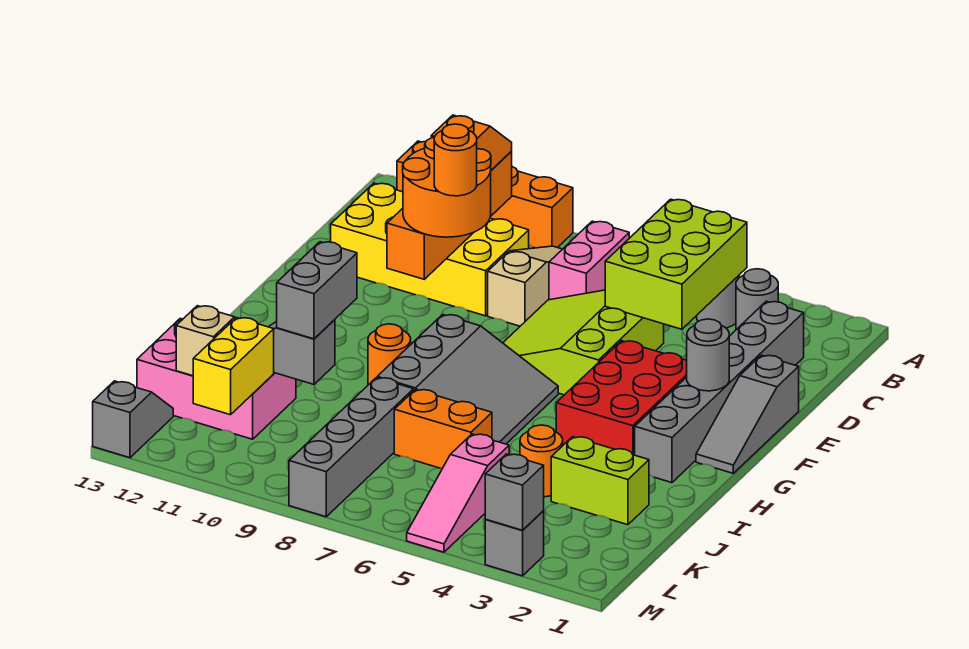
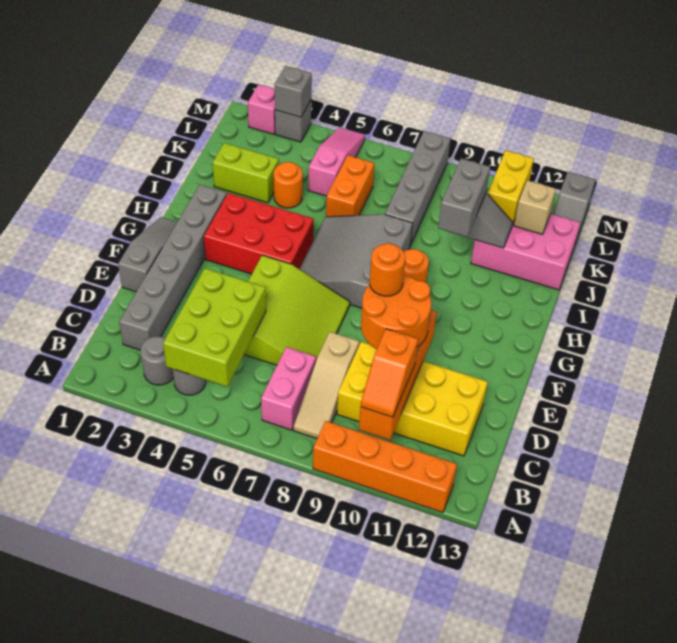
grey 1x1 round brick [687,319,729,391] -> none
red 2x3 brick [556,341,687,455] -> red 2x3 brick turned to [204,193,314,274]
orange 1x2 brick [394,389,492,468] -> orange 1x2 brick turned to [326,155,374,217]
none -> pink 1x1 brick [248,84,275,134]

